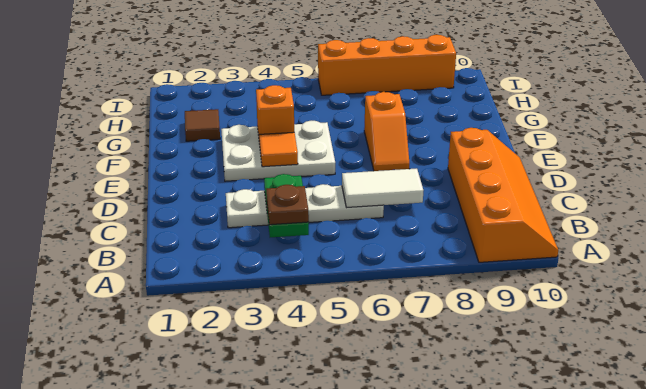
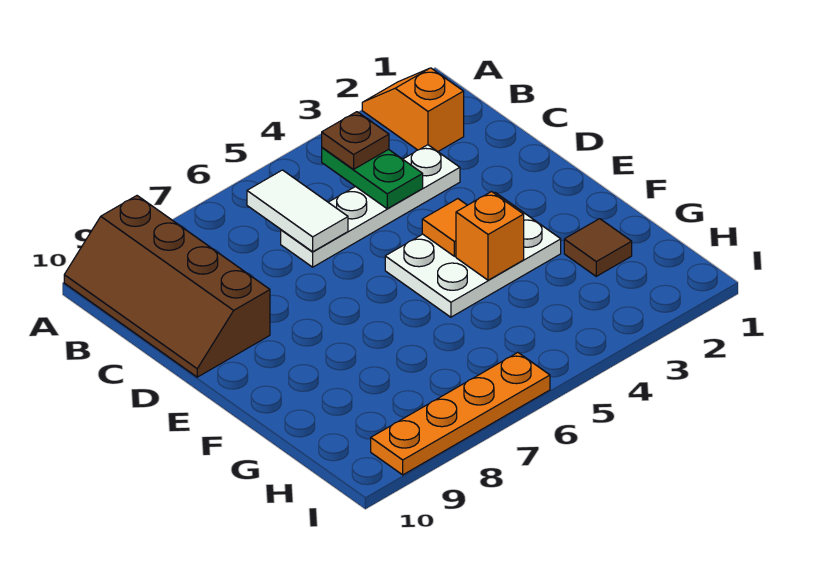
orange 2x4 slope [448,128,558,262] -> brown 2x4 slope [64,196,270,377]
white 1x2 tile [342,169,424,207] -> white 1x2 tile turned to [247,170,348,252]
orange 1x2 slope [364,92,409,171] -> orange 1x2 slope moved to [362,68,464,151]
orange 1x4 brick [318,35,456,95] -> orange 1x4 plate [371,353,550,475]

